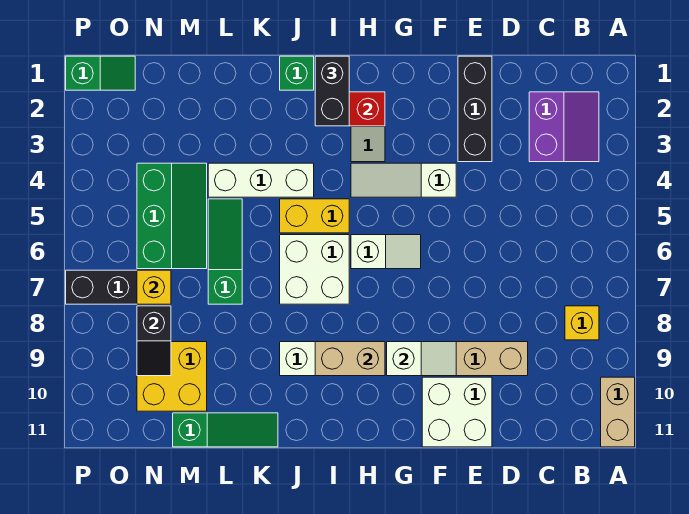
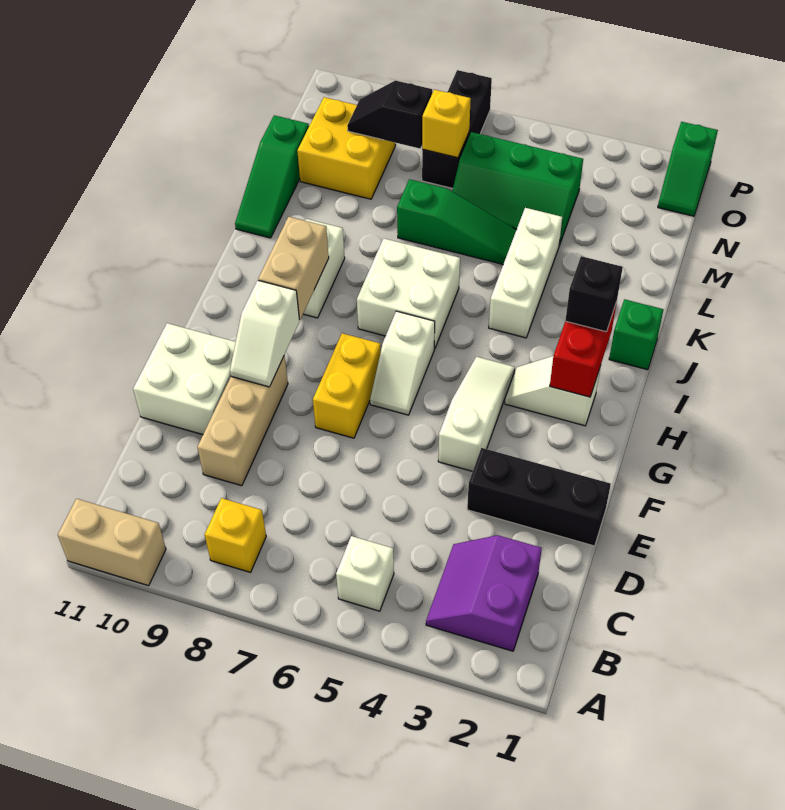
purple 2x2 slope [529,92,599,162] -> purple 2x2 slope turned to [426,535,542,651]
none -> white 1x1 brick [336,536,394,611]
black 1x2 brick [315,56,349,126] -> black 1x1 brick [565,256,623,332]
yellow 1x2 brick [280,199,349,233] -> yellow 1x2 brick moved to [313,333,381,438]

